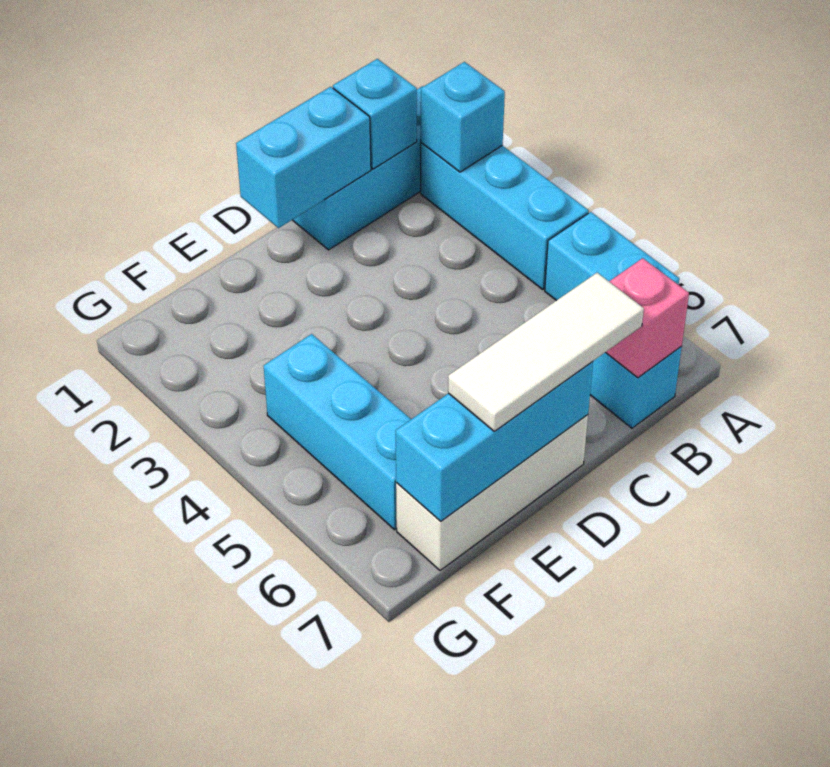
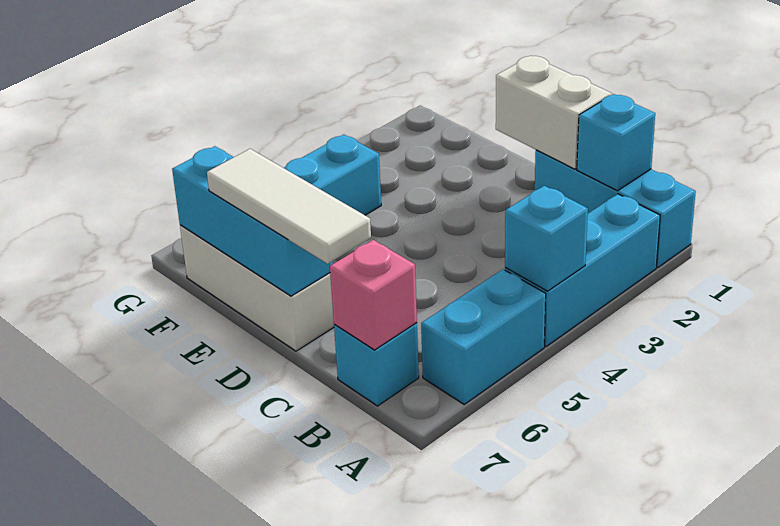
cyan 1x1 brick [421,62,505,172] -> cyan 1x1 brick moved to [505,186,588,291]
cyan 1x2 brick [236,87,371,228] -> white 1x2 brick [496,56,612,169]

